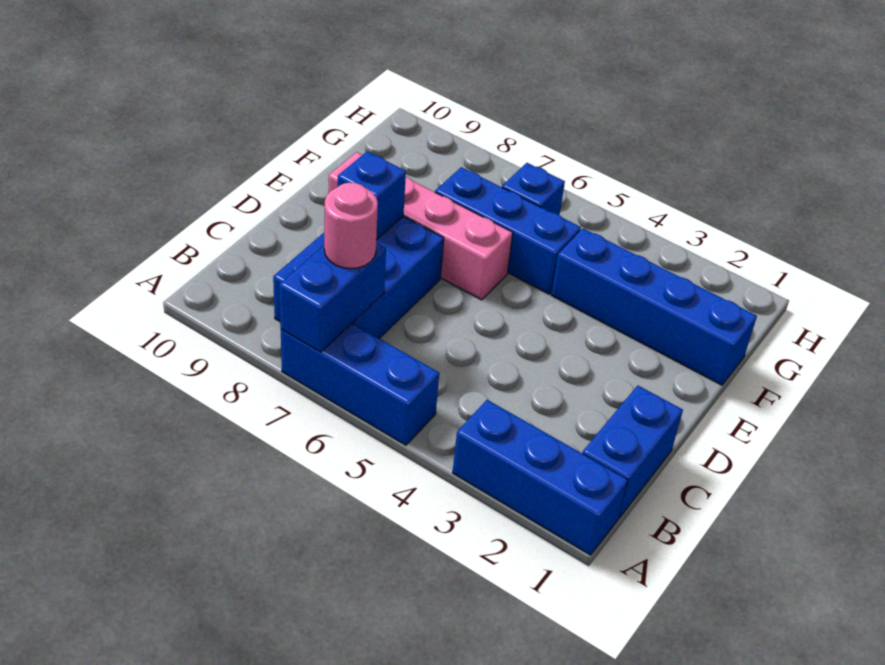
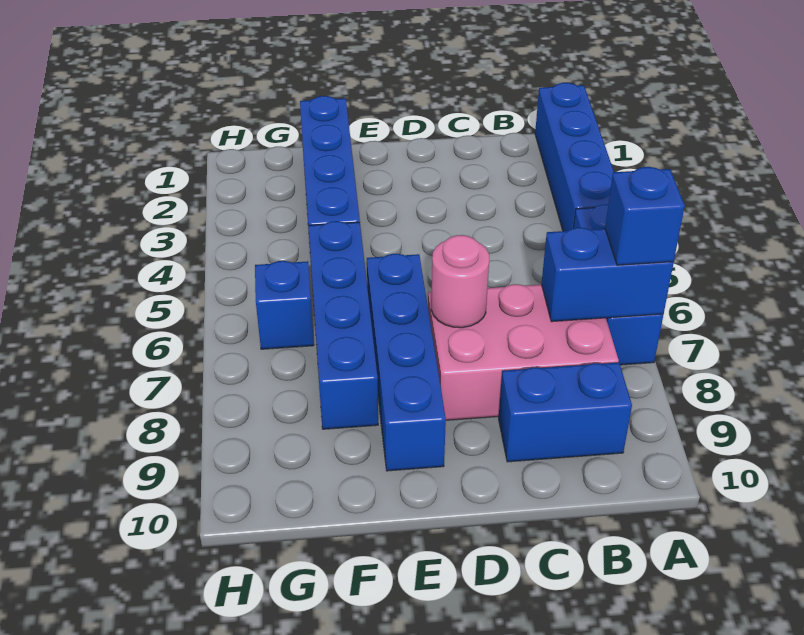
blue 1x3 brick [453,400,628,555] -> blue 1x4 brick [535,83,614,231]
blue 1x2 brick [582,386,683,518] -> blue 1x2 brick moved to [499,362,632,462]
blue 2x3 brick [273,216,444,338] -> pink 2x3 brick [428,284,619,420]
pink 1x1 round brick [324,183,378,269] -> pink 1x1 round brick moved to [431,235,489,328]
blue 1x1 brick [338,151,406,240] -> blue 1x1 brick moved to [605,167,685,265]
pink 1x4 brick [328,152,513,300] -> blue 1x4 brick [367,254,446,471]
blue 1x3 brick [435,167,581,294] -> blue 1x4 brick [308,221,378,429]

